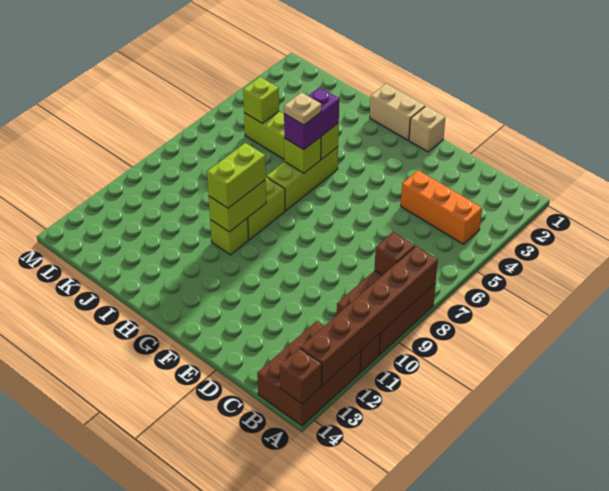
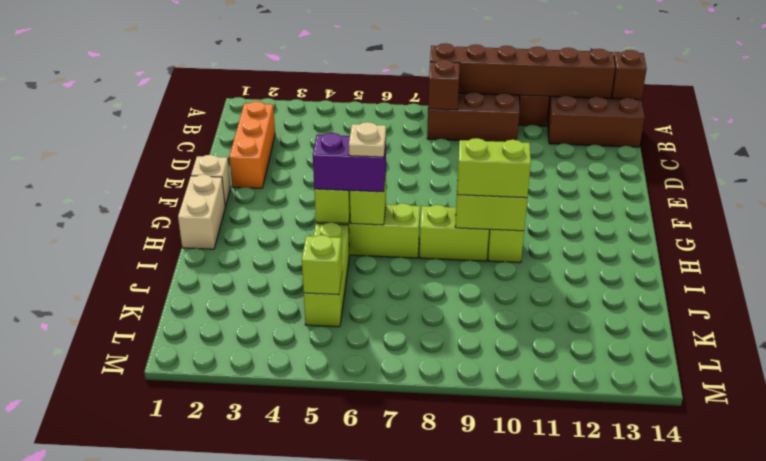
orange 1x3 brick [401,170,482,244] -> orange 1x3 brick moved to [229,101,275,188]

